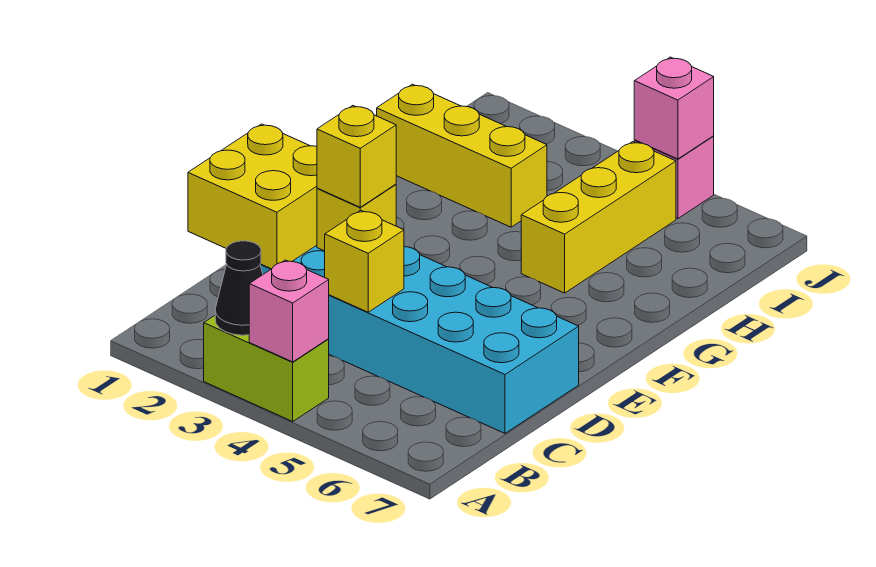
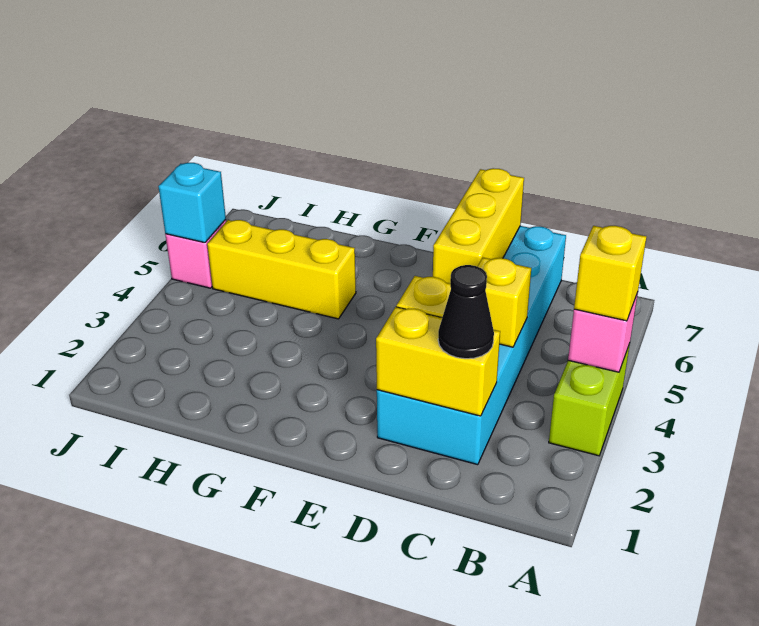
black 1x1 cone [215,241,263,335] -> black 1x1 cone moved to [438,265,494,359]
yellow 2x2 brick [188,124,317,269] -> yellow 1x2 brick [376,307,500,416]
yellow 1x1 brick [317,106,396,207] -> yellow 1x1 brick moved to [574,226,646,321]
yellow 1x3 brick [377,84,547,227] -> yellow 1x3 brick moved to [433,168,524,284]
pink 1x1 brick [634,57,714,159] -> cyan 1x1 brick [158,163,226,243]

